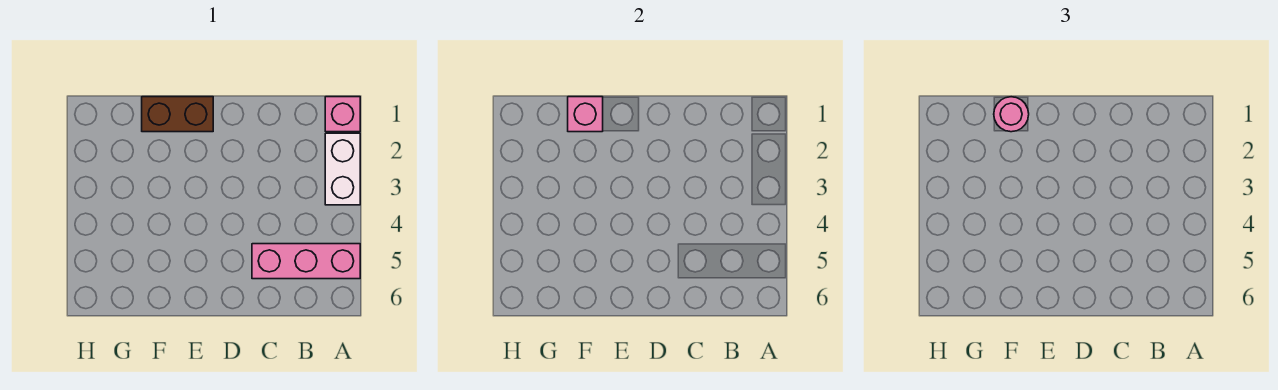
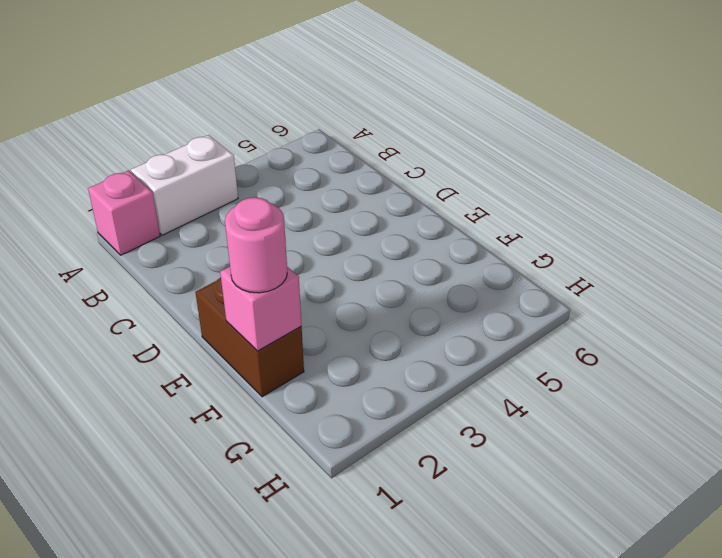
pink 1x3 brick [252,244,360,279] -> none

